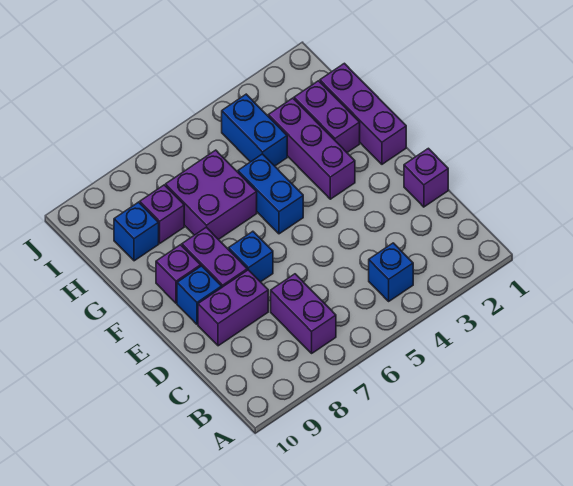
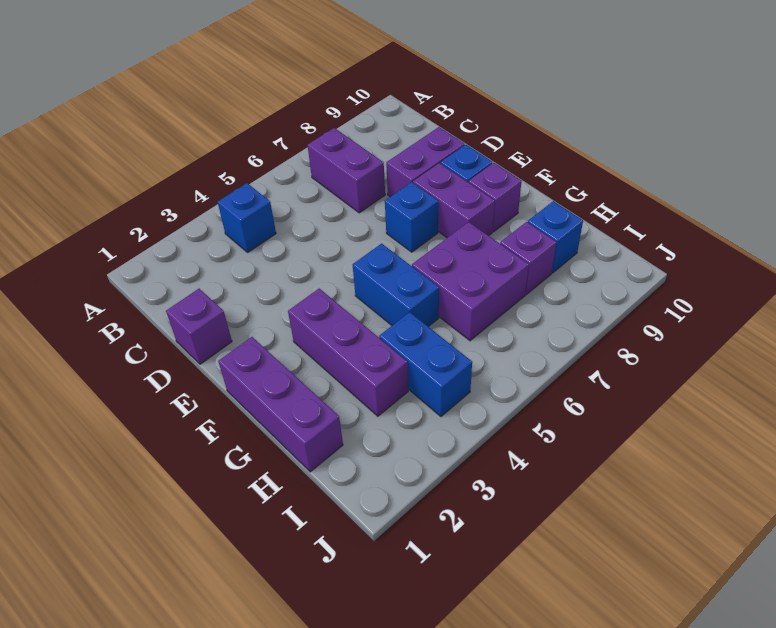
purple 1x2 brick [294,81,360,152] -> none

